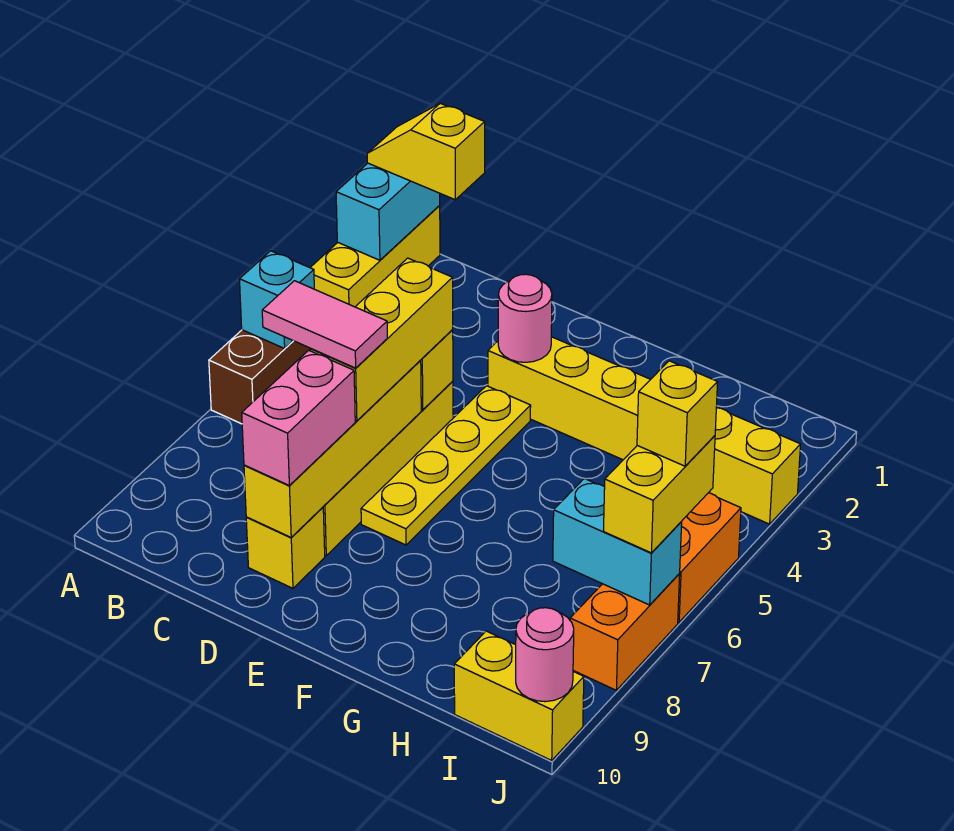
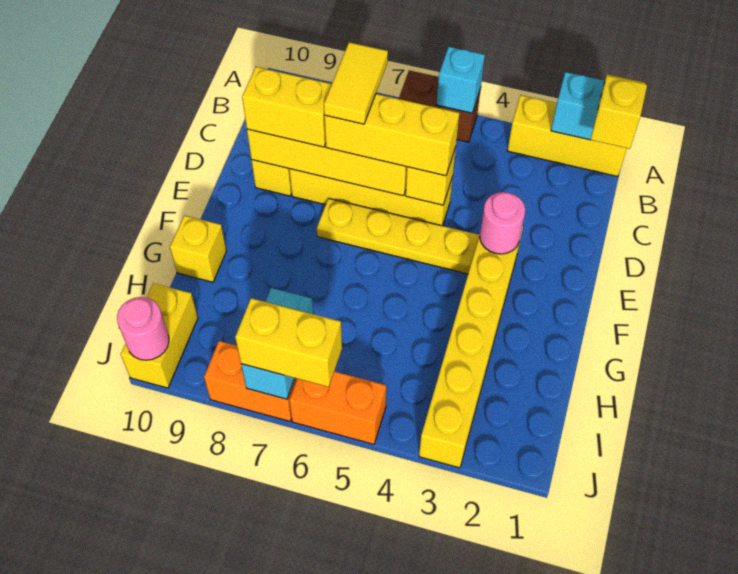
pink 1x2 tile [262,281,387,368] -> yellow 1x2 tile [324,42,388,124]
pink 1x2 brick [242,350,355,485] -> yellow 1x2 brick [242,67,332,147]
yellow 1x1 brick [637,361,718,466] -> yellow 1x1 brick moved to [170,215,226,282]

